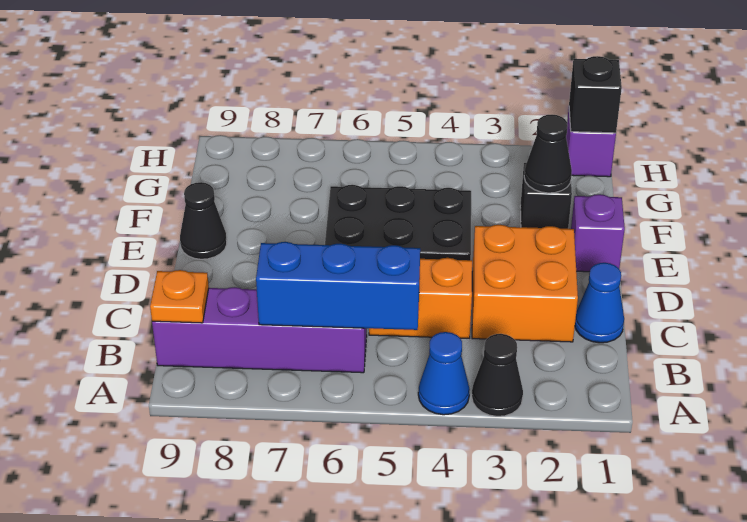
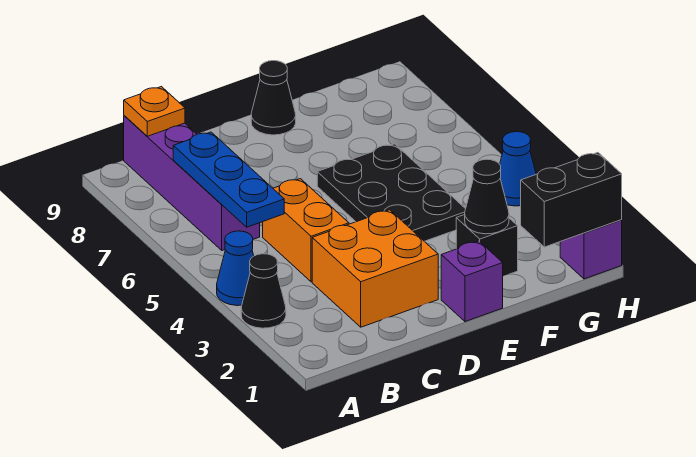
blue 1x3 brick [256,242,420,330] -> blue 1x3 plate [173,132,284,227]
blue 1x1 cone [575,263,624,343] -> blue 1x1 cone moved to [500,132,536,206]
black 1x1 brick [569,56,622,133] -> black 1x2 brick [521,153,622,247]

